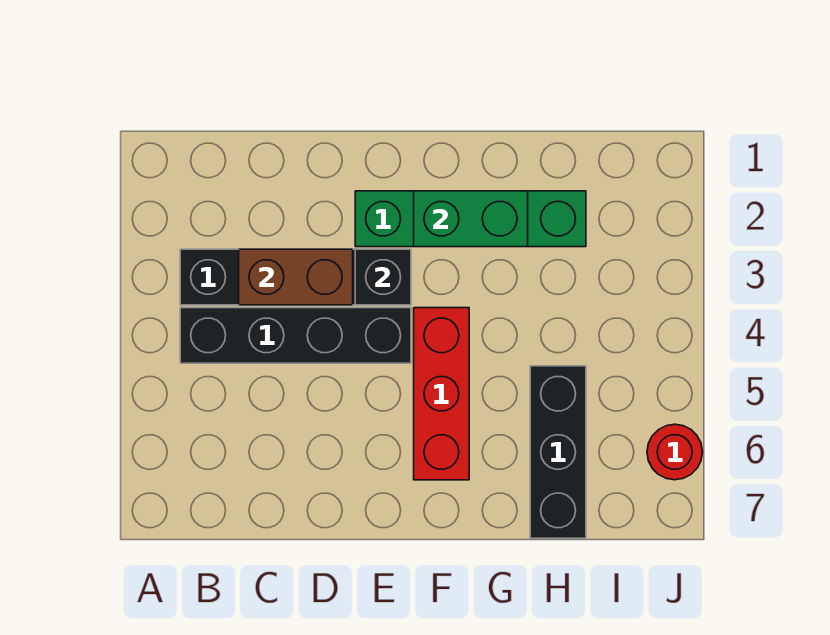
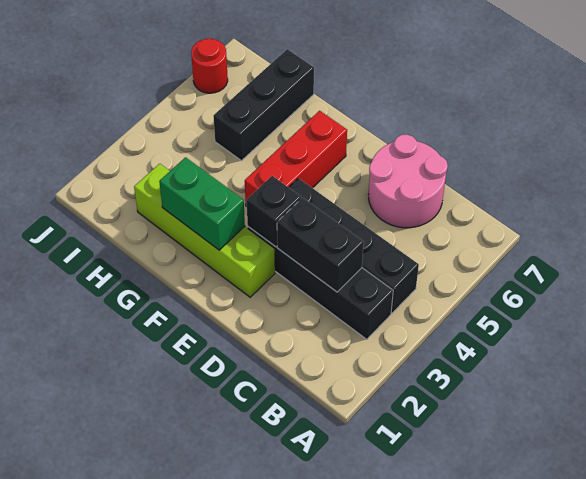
brown 1x2 brick [239,249,353,305] -> black 1x2 brick [277,198,364,292]
none -> pink 2x2 round brick [368,135,448,228]
green 1x4 brick [355,191,586,247] -> lime 1x4 brick [134,164,275,297]

